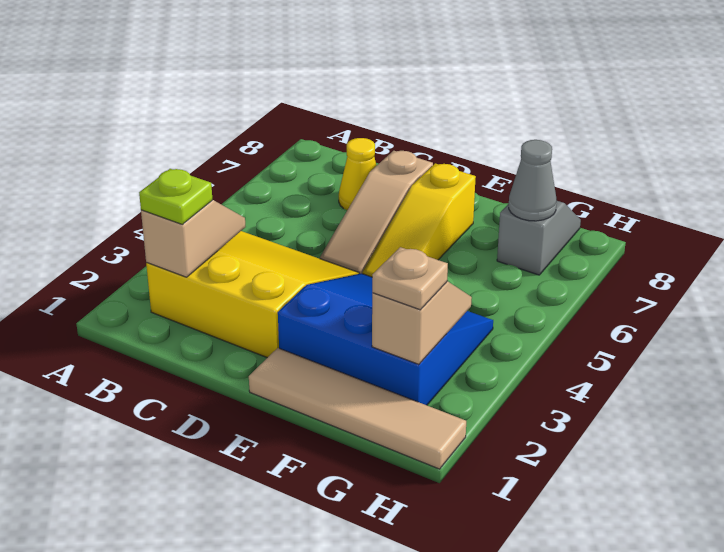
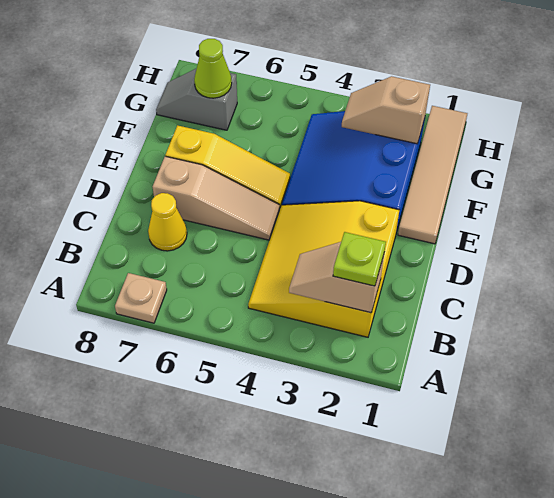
tan 1x1 plate [372,247,448,310] -> tan 1x1 plate moved to [115,273,167,323]
grey 1x1 cone [509,140,557,221] -> lime 1x1 cone [194,39,232,98]

